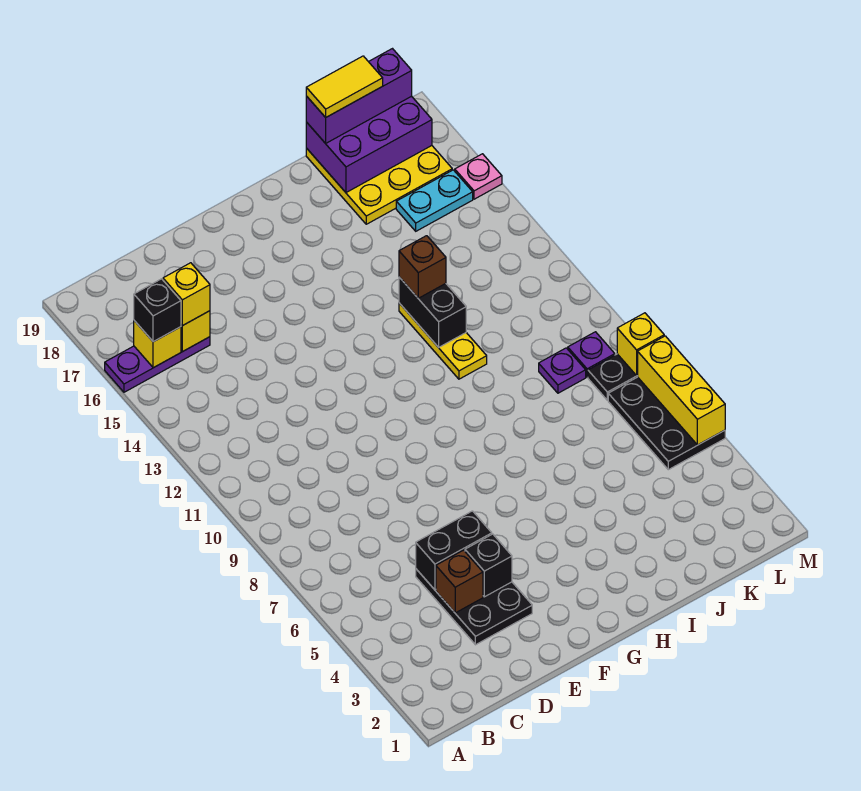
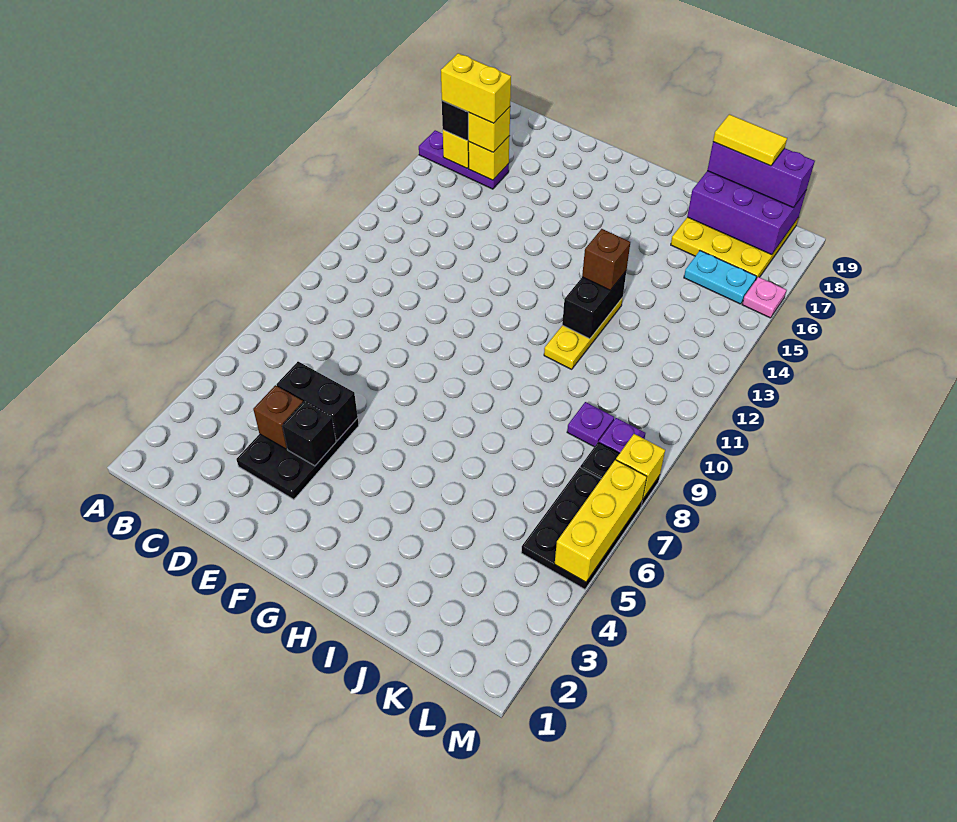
none -> yellow 1x2 brick [441,53,511,123]

